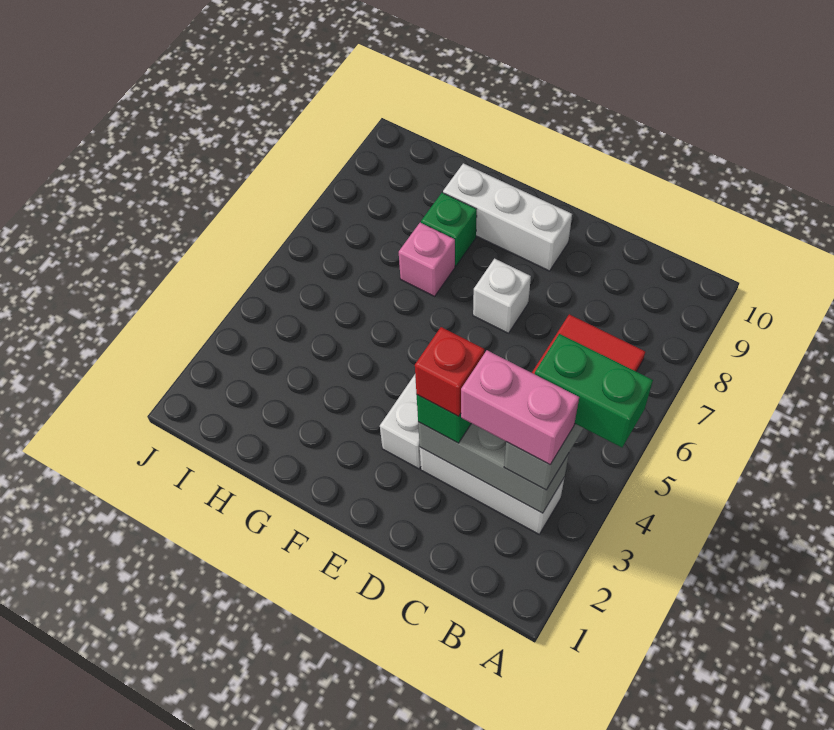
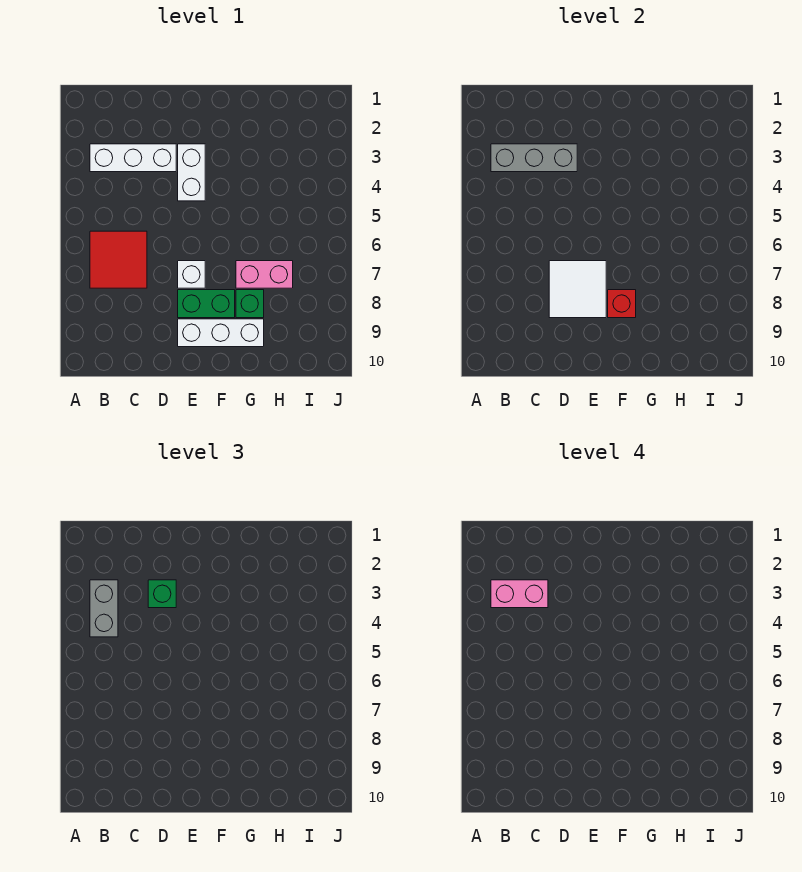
green 1x2 brick [535,334,653,448] -> green 1x2 brick moved to [178,290,235,318]
red 1x1 brick [415,327,484,416] -> red 1x1 brick moved to [608,290,636,318]
none -> white 2x2 tile [549,261,606,318]
pink 1x1 brick [399,223,455,296] -> pink 1x2 brick [236,261,293,288]

